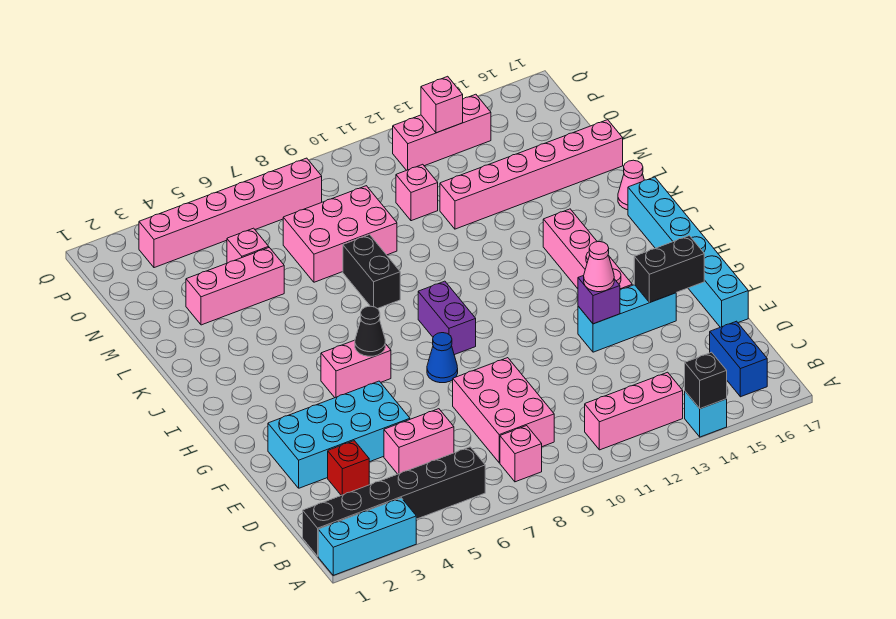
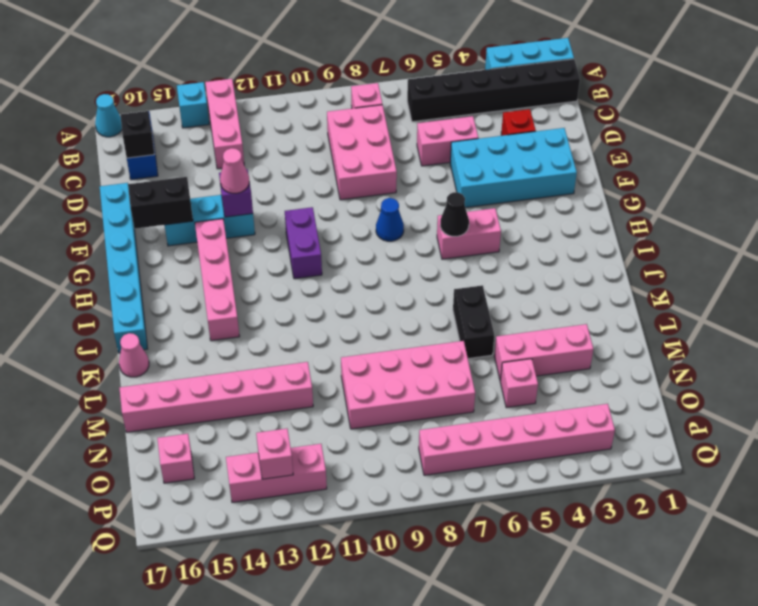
black 1x1 brick [685,352,727,409] -> black 1x1 brick moved to [120,111,155,158]
none -> cyan 1x1 cone [95,94,122,137]
pink 1x3 brick [585,372,683,450] -> pink 1x3 brick turned to [205,79,244,169]
purple 1x2 brick [418,281,476,355] -> purple 1x2 brick moved to [285,207,322,279]
black 1x2 brick [343,235,400,309] -> black 1x2 brick moved to [453,285,494,359]
pink 2x3 brick [283,186,397,282] -> pink 2x4 brick [341,341,475,429]
pink 1x1 brick [396,164,438,221] -> pink 1x1 brick moved to [157,434,194,483]

